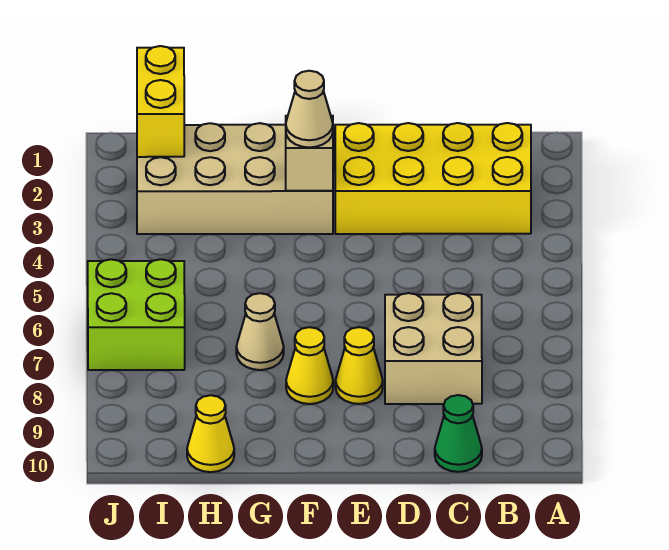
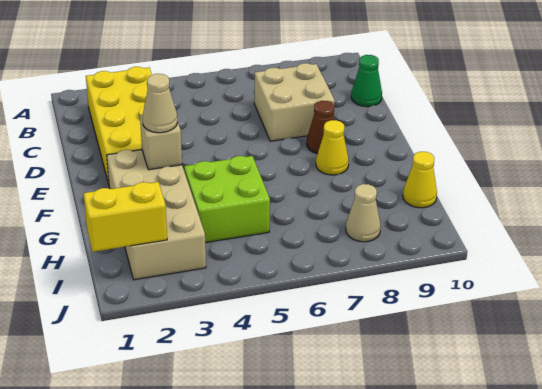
yellow 1x1 cone [336,327,383,404] -> brown 1x1 cone [307,101,335,154]
tan 1x1 cone [236,293,284,370] -> tan 1x1 cone moved to [346,184,381,242]
lime 2x2 brick [88,259,185,370] -> lime 2x2 brick moved to [184,156,270,243]

